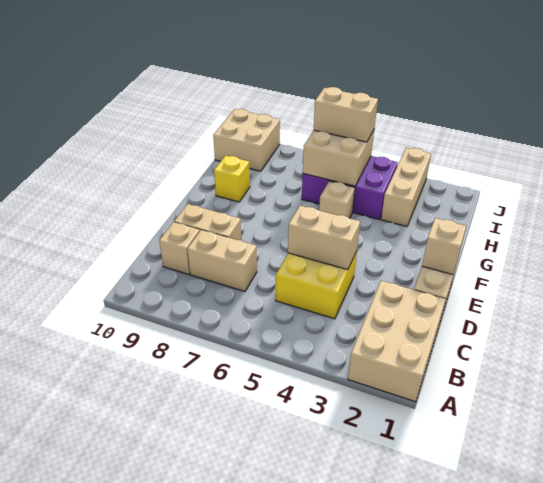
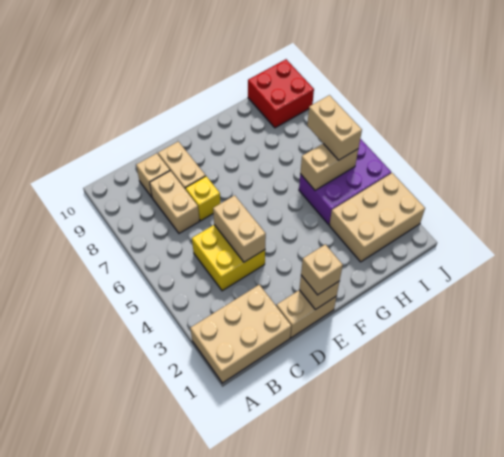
tan 1x1 brick [319,181,355,218] -> tan 1x1 brick moved to [301,244,343,295]
yellow 1x1 brick [214,156,250,202] -> yellow 1x1 brick moved to [186,176,220,221]
tan 1x3 brick [381,148,431,226] -> tan 2x3 brick [329,173,425,262]
purple 2x3 brick [302,156,398,219] -> purple 2x3 brick turned to [299,139,391,224]
tan 2x2 brick [303,130,374,186] -> tan 1x2 brick [300,144,358,190]
tan 2x2 brick [213,109,280,171] -> red 2x2 brick [248,59,314,128]

